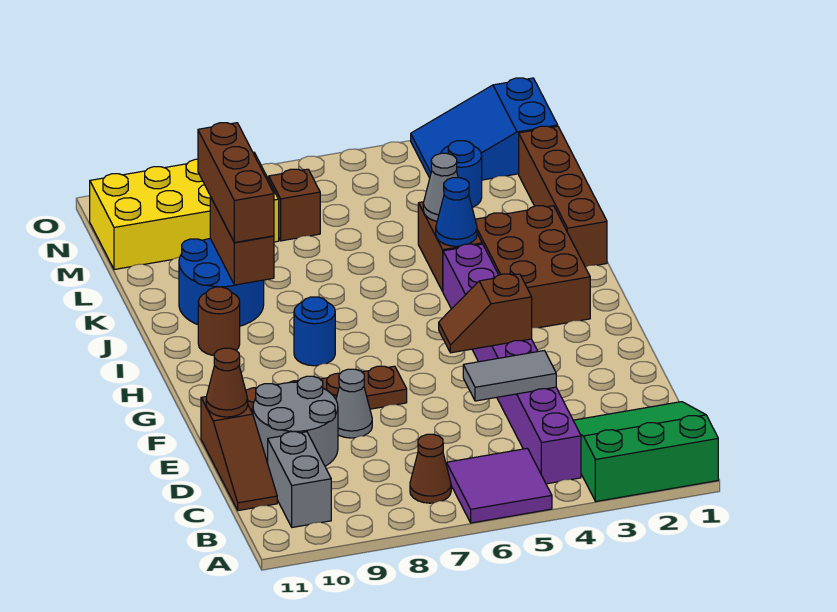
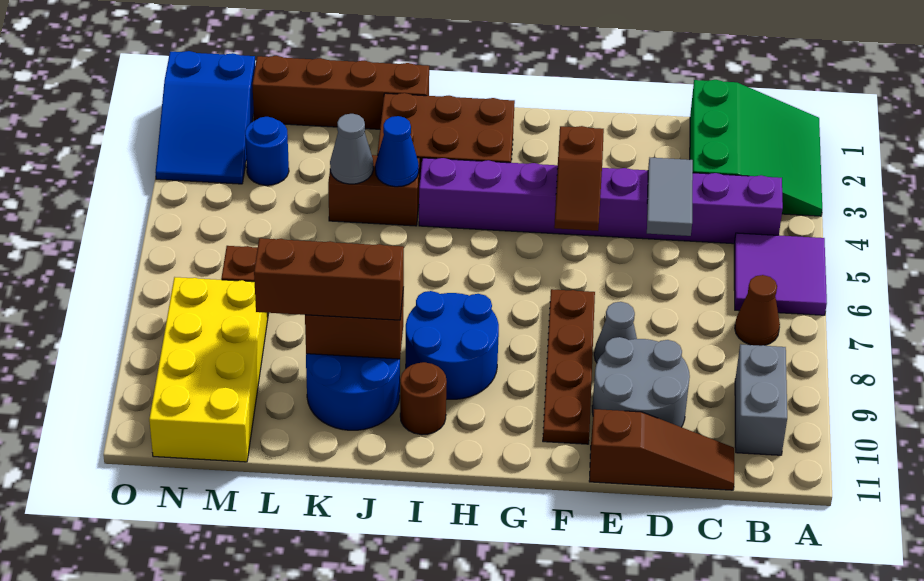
green 3x3 slope [573,402,718,501] -> green 3x3 slope turned to [690,80,822,216]
grey 1x2 brick [268,432,331,527] -> grey 1x2 brick turned to [735,344,787,455]
brown 1x1 cone [206,348,248,417] -> none
blue 1x1 round brick [294,297,335,366] -> blue 2x2 round brick [406,291,499,399]

